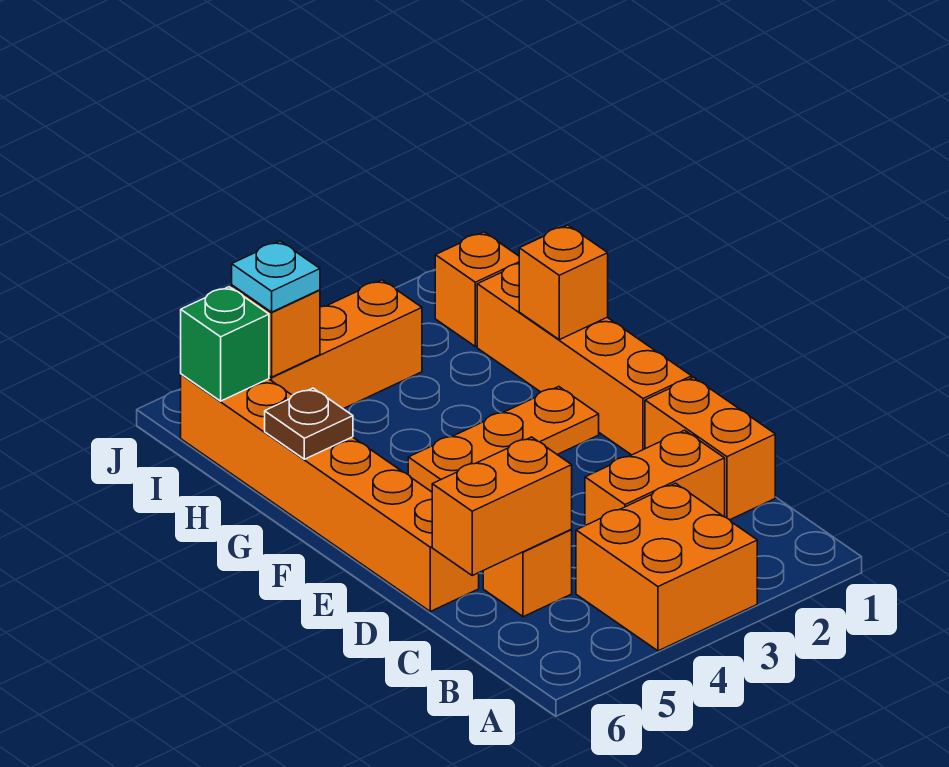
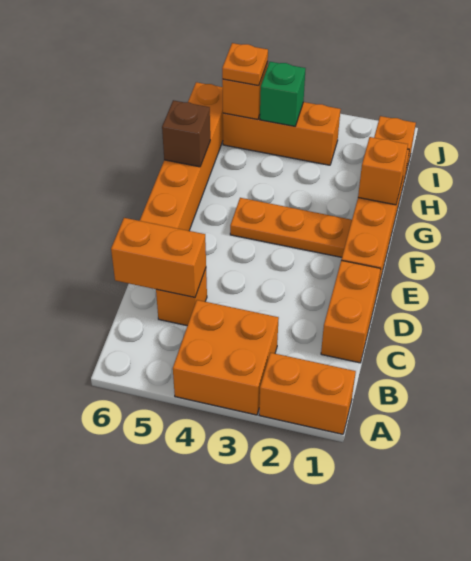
orange 1x2 brick [585,430,725,526] -> orange 1x2 brick moved to [259,353,356,434]
brown 1x1 plate [265,388,353,459] -> brown 1x1 brick [162,100,210,167]
cyan 1x1 plate [232,241,320,312] -> orange 1x1 plate [222,43,268,86]
green 1x1 brick [181,287,269,401] -> green 1x1 brick moved to [260,62,306,126]

